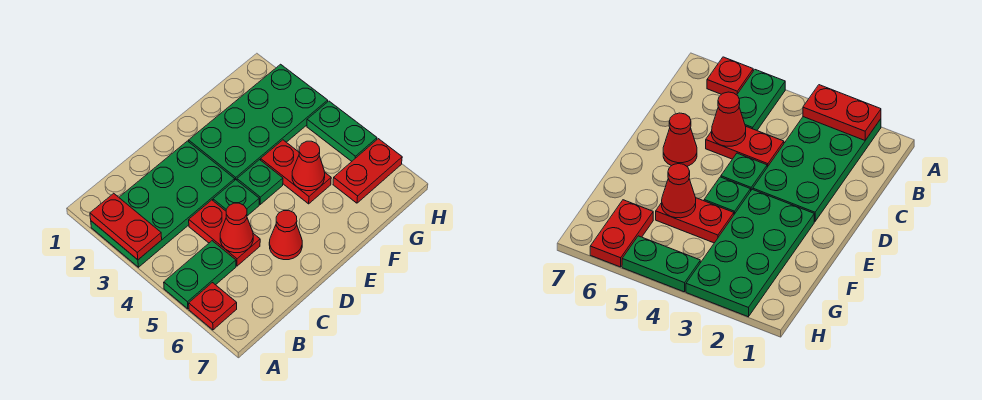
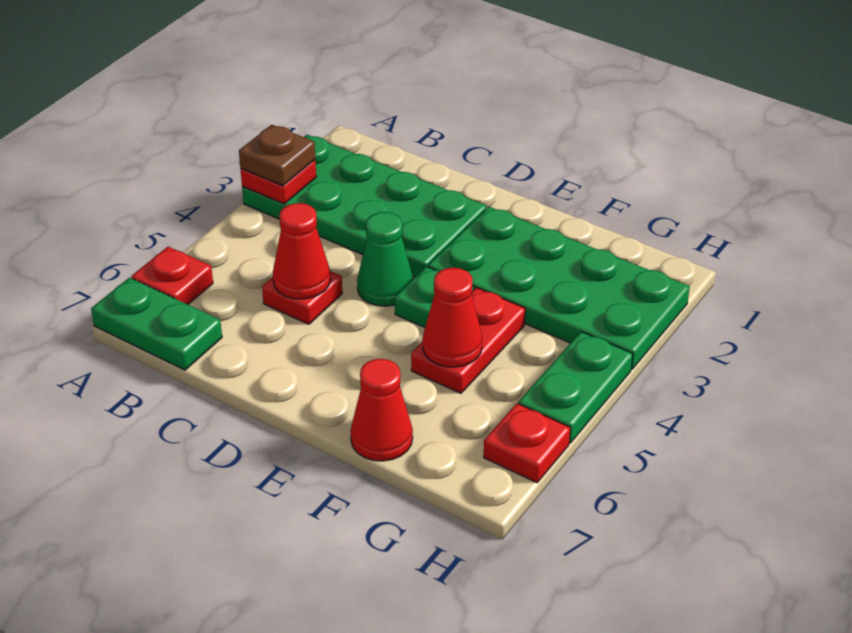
red 1x2 plate [90,193,162,260] -> red 1x1 plate [241,160,316,204]
none -> brown 1x1 plate [239,125,315,186]
green 1x2 plate [164,241,236,309] -> green 1x2 plate moved to [91,278,222,370]
red 1x2 plate [189,200,260,266] -> red 1x1 plate [262,271,342,324]
green 1x1 plate [213,180,259,216] -> green 1x1 cone [357,212,413,306]
red 1x1 cone [269,210,302,260] -> red 1x1 cone moved to [351,359,413,461]
red 1x2 plate [333,139,402,203] -> red 1x1 plate [484,403,570,483]

